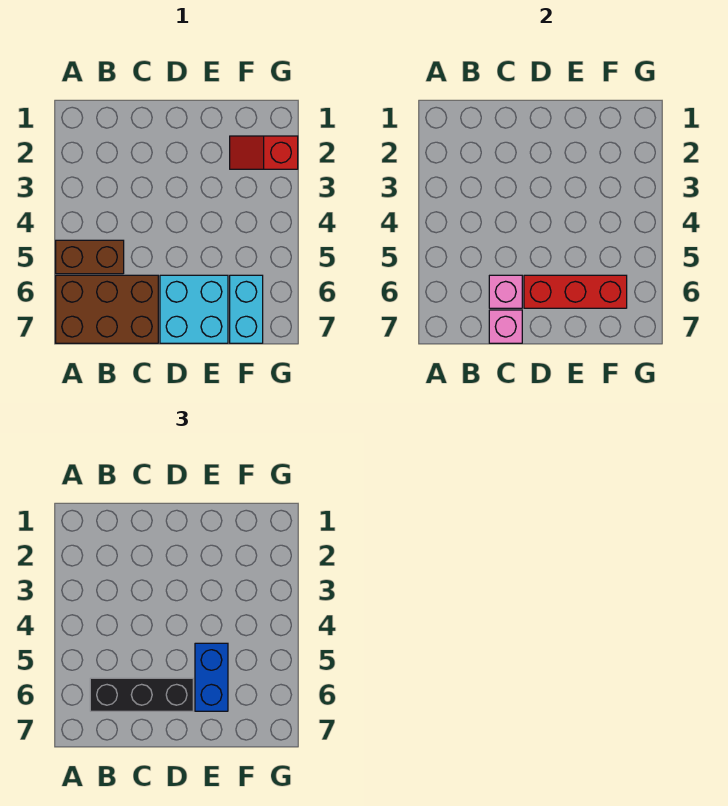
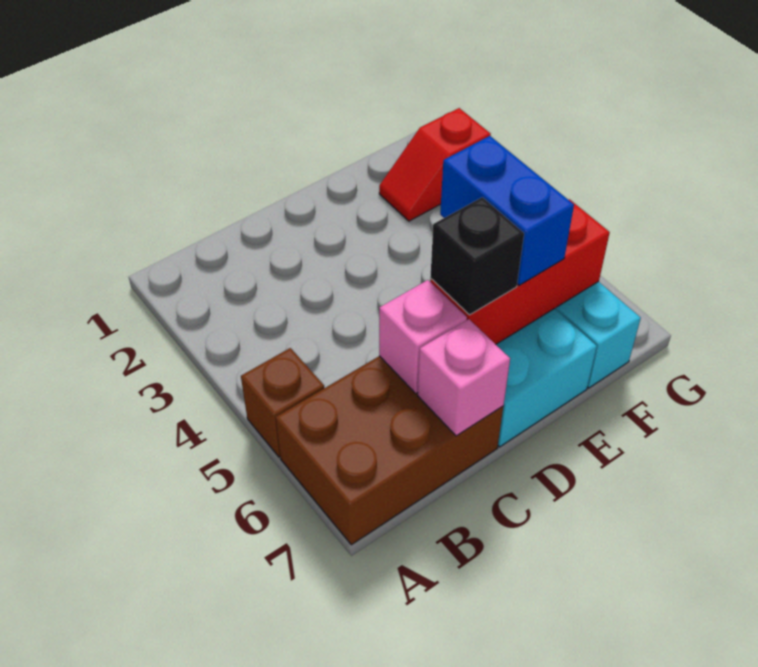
brown 1x2 brick [56,240,124,274] -> brown 1x1 brick [241,348,324,457]
black 1x3 brick [90,678,193,711] -> black 1x1 brick [430,197,524,315]

